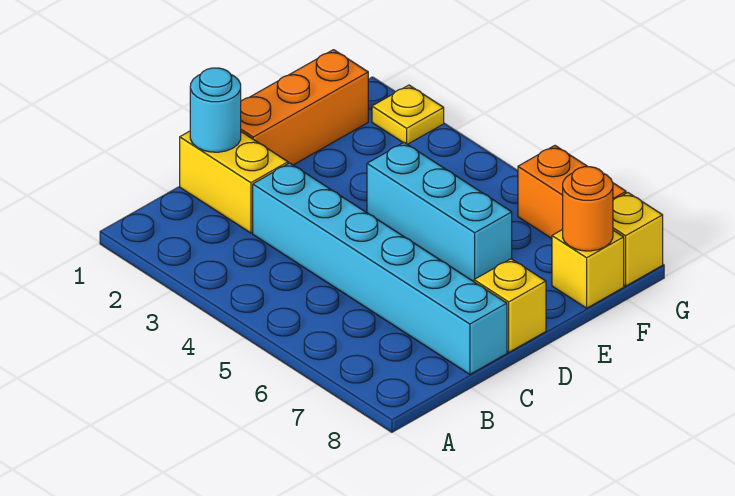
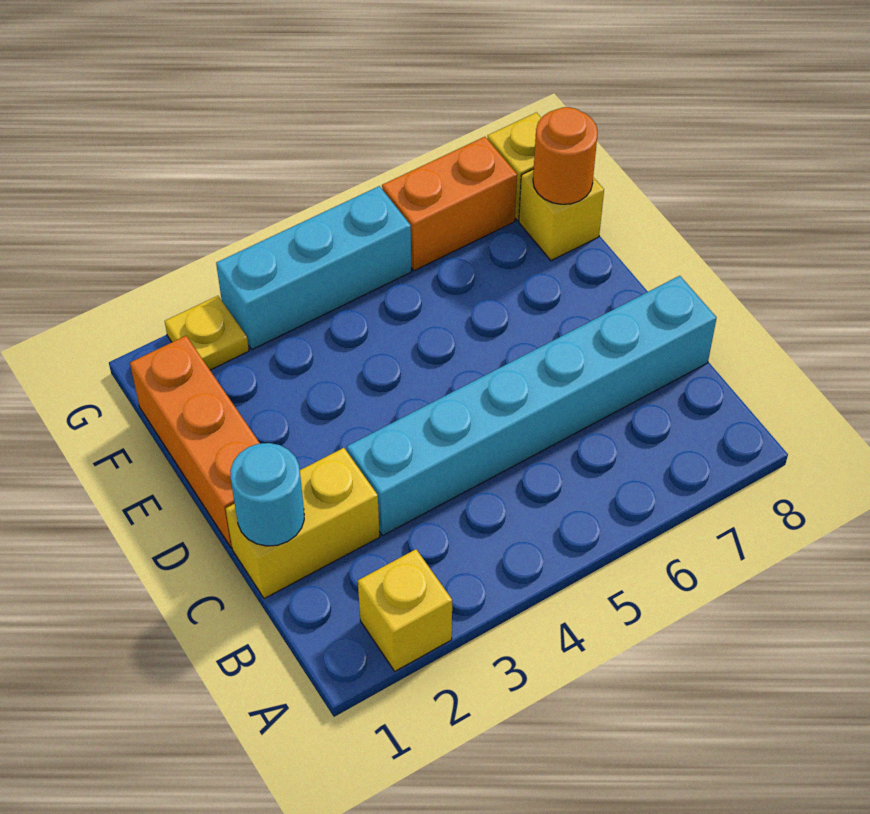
yellow 1x1 brick [474,259,546,352] -> yellow 1x1 brick moved to [358,549,452,671]
cyan 1x3 brick [367,143,512,282] -> cyan 1x3 brick moved to [216,186,411,350]

